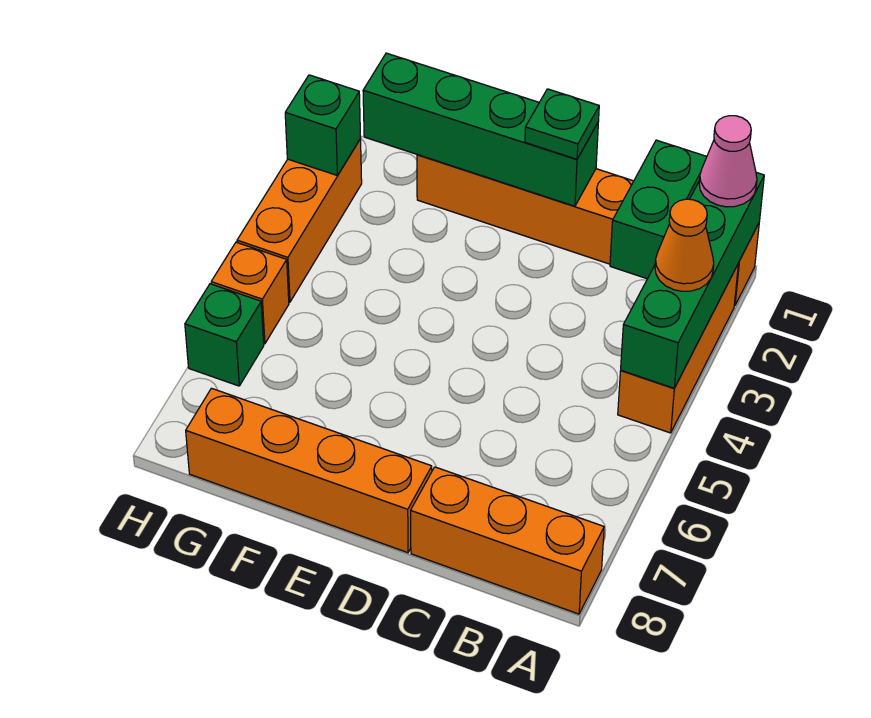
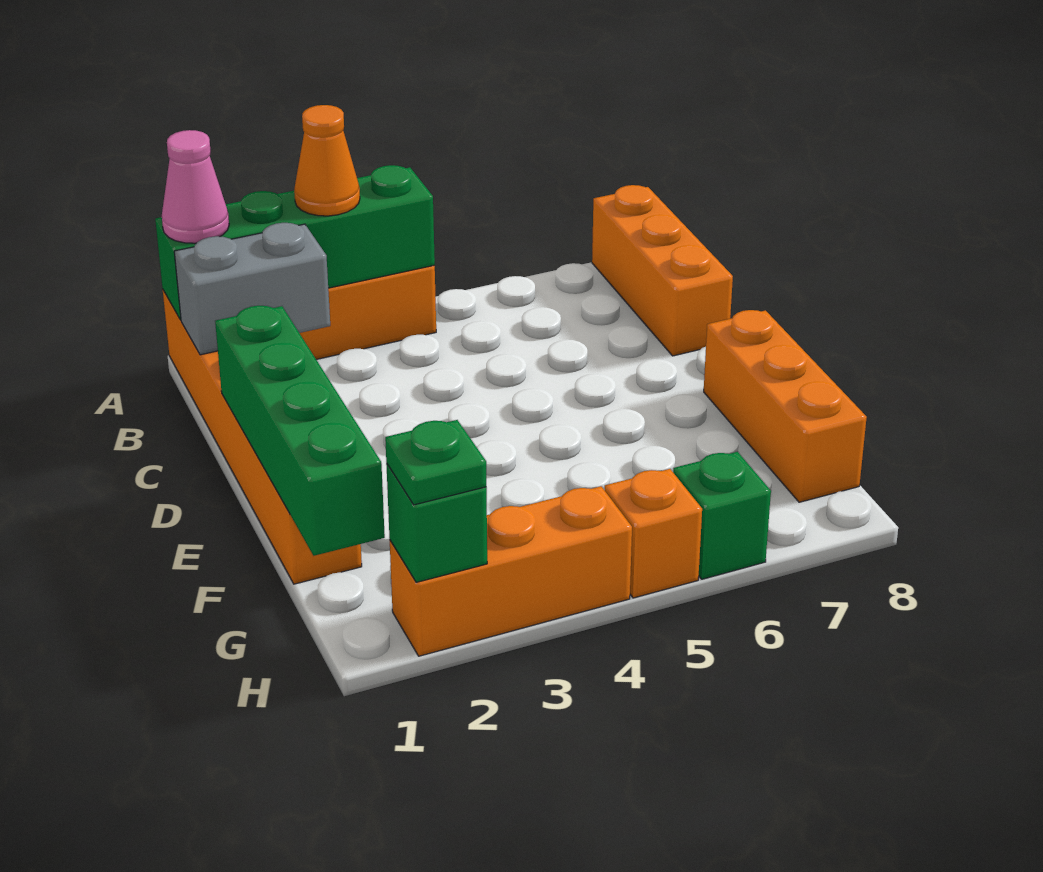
green 1x2 brick [610,140,707,279] -> grey 1x2 brick [174,223,330,355]
green 1x1 plate [525,89,599,159] -> green 1x1 plate moved to [385,420,486,505]
orange 1x4 brick [186,388,432,553] -> orange 1x3 brick [704,310,867,502]

